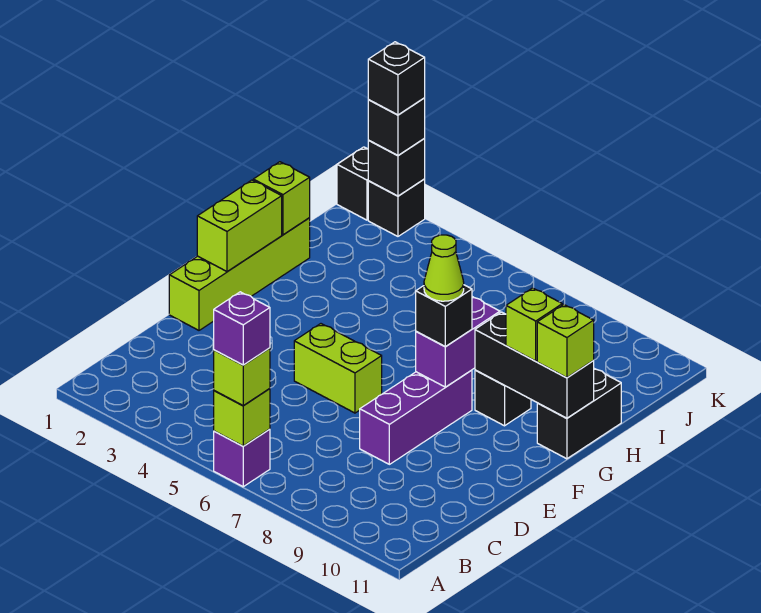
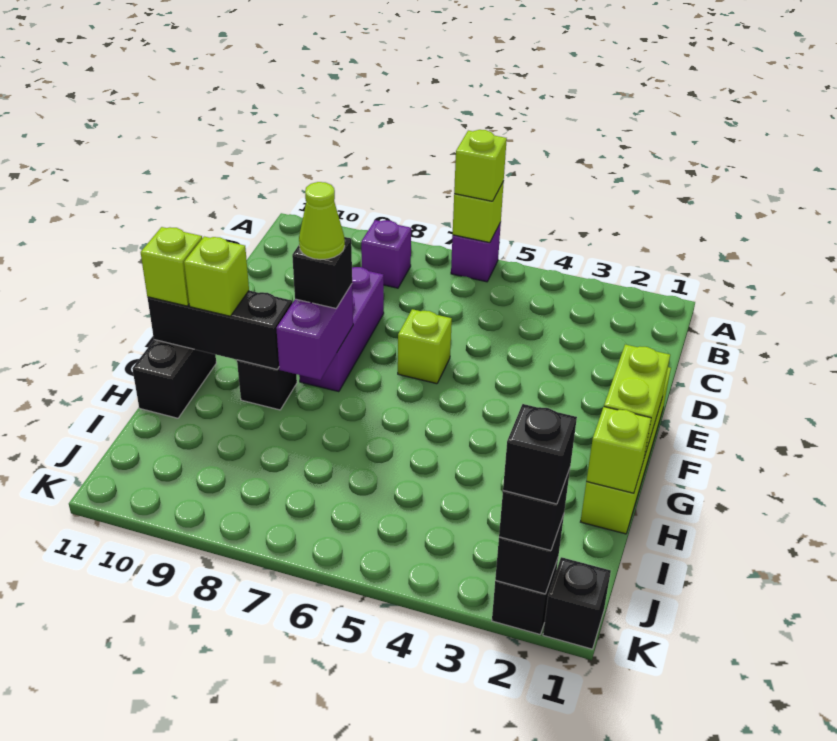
purple 1x1 brick [214,292,270,365] -> purple 1x1 brick moved to [361,220,411,288]
lime 1x2 brick [294,324,382,413] -> lime 1x1 brick [398,309,452,384]

